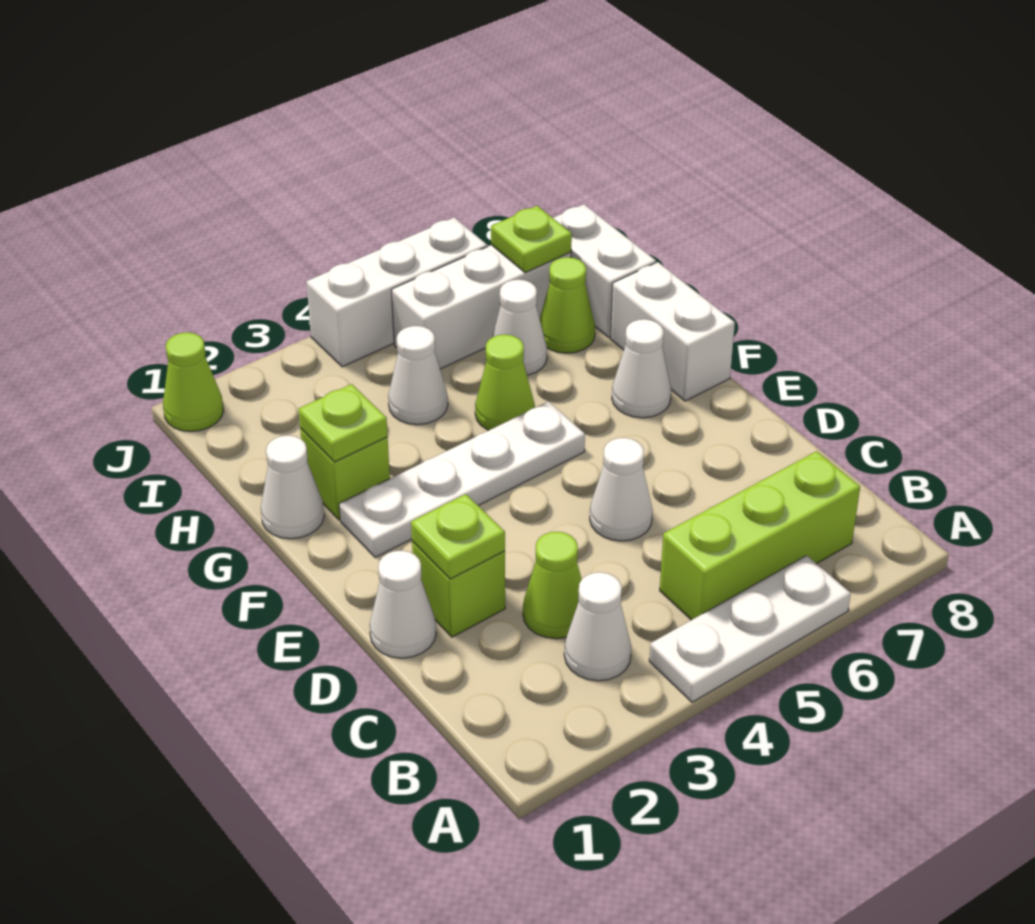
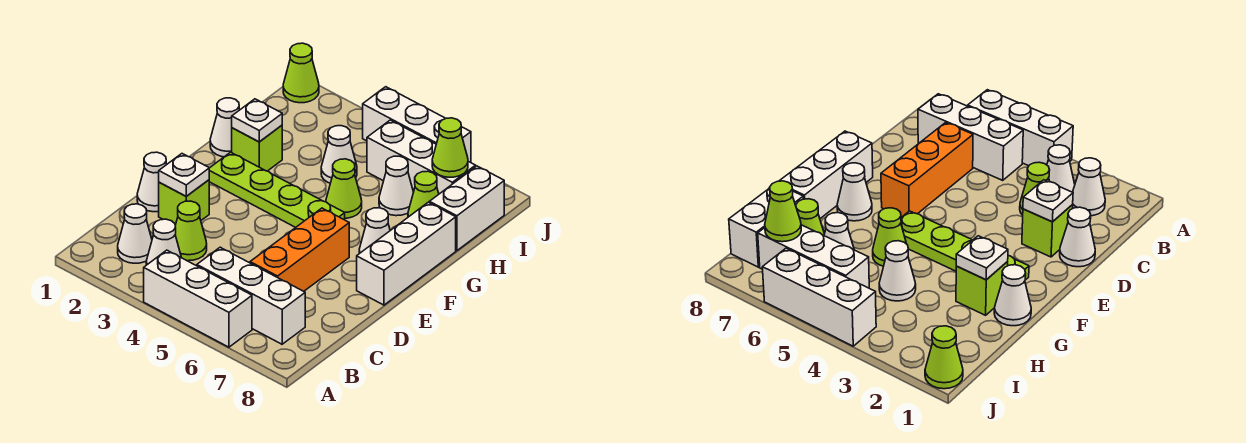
white 1x3 plate [649,555,851,702] -> white 1x3 brick [144,250,252,347]
lime 1x3 brick [660,451,860,620] -> white 1x3 brick [197,247,305,344]
none -> orange 1x3 brick [250,208,349,291]
lime 1x1 plate [411,494,505,579] -> white 1x1 plate [159,154,209,196]
white 1x1 cone [590,438,653,541] -> white 1x1 cone moved to [118,204,152,263]
white 1x4 plate [339,402,585,558] -> lime 1x4 plate [209,152,345,227]
white 1x2 brick [610,262,735,401] -> white 1x3 brick [357,202,456,305]
lime 1x1 plate [298,384,388,462] -> white 1x1 plate [232,99,282,142]
lime 1x1 plate [491,206,572,273] -> lime 1x1 cone [432,118,468,177]

